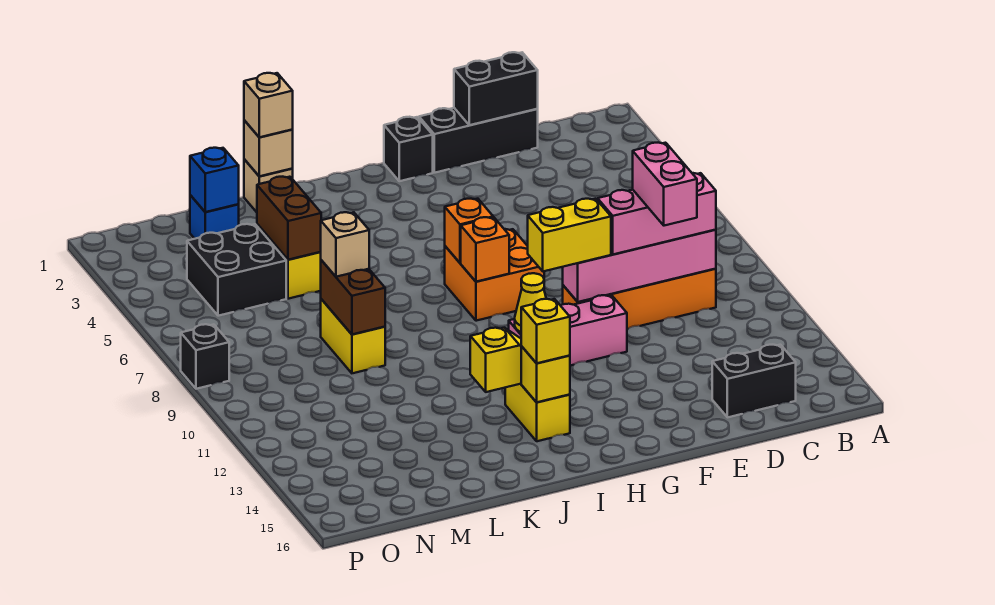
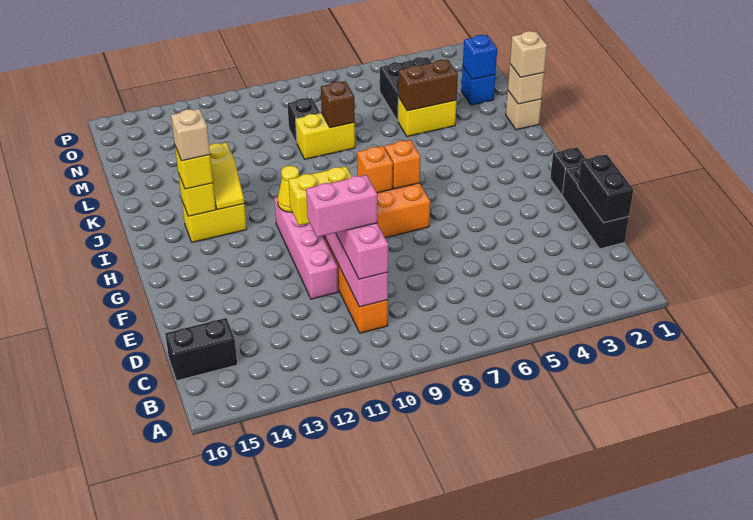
black 1x2 brick [712,345,796,417] -> black 1x2 brick turned to [165,318,237,381]
yellow 1x2 brick [528,199,611,271] -> yellow 1x2 brick turned to [289,166,352,225]
pink 1x3 brick [509,295,627,365] -> pink 1x4 brick [274,197,338,299]
brown 1x2 brick [321,260,385,334] -> brown 1x1 brick [321,81,355,128]
tan 1x1 brick [321,212,369,277] -> tan 1x1 brick moved to [171,109,210,161]
black 1x1 brick [181,324,229,389] -> black 1x1 brick moved to [288,98,320,143]

